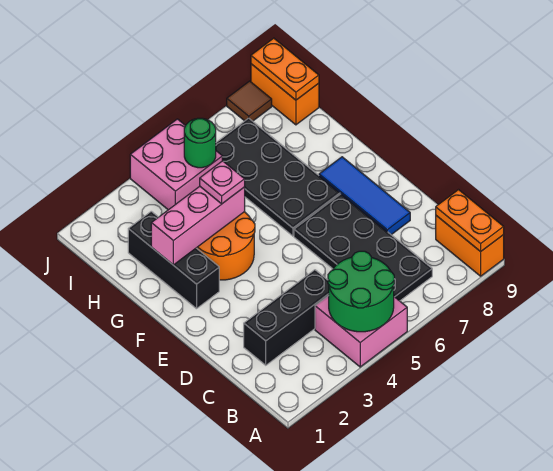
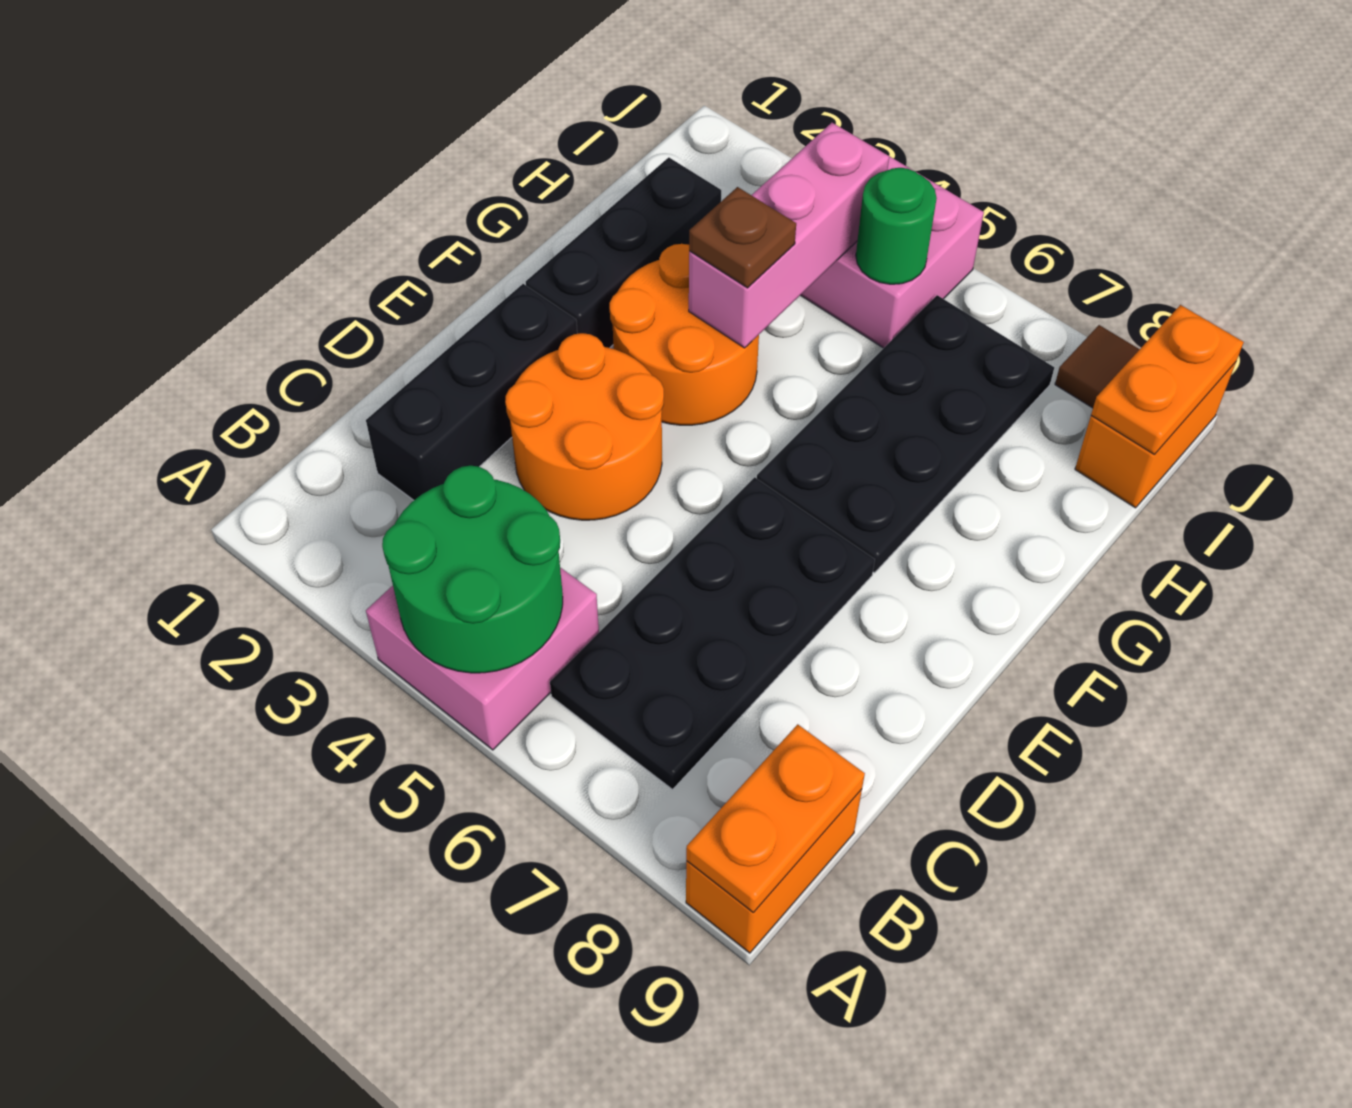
black 1x3 brick [244,270,329,365] -> black 1x3 brick turned to [366,284,577,500]
none -> orange 2x2 round brick [505,333,664,520]
blue 1x3 tile [319,157,410,235] -> none
pink 1x3 brick [151,186,245,265] -> pink 1x3 brick turned to [689,123,889,348]
pink 1x1 plate [200,161,245,204] -> brown 1x1 plate [689,187,796,288]

